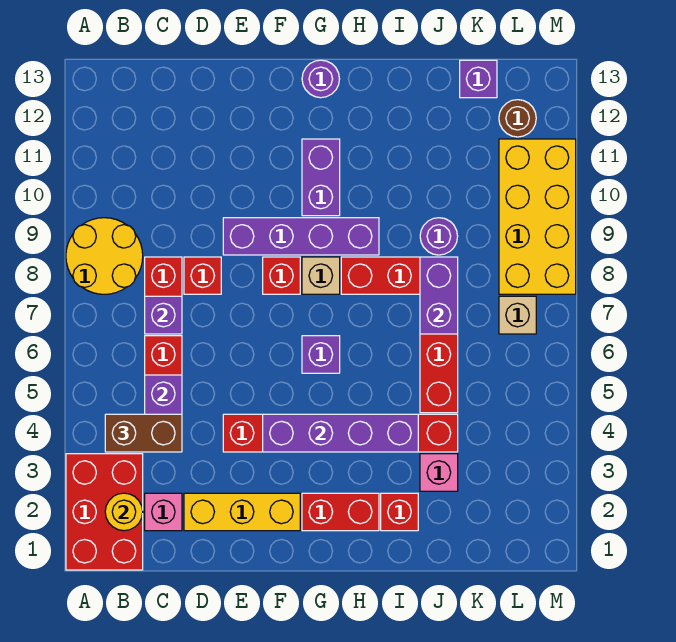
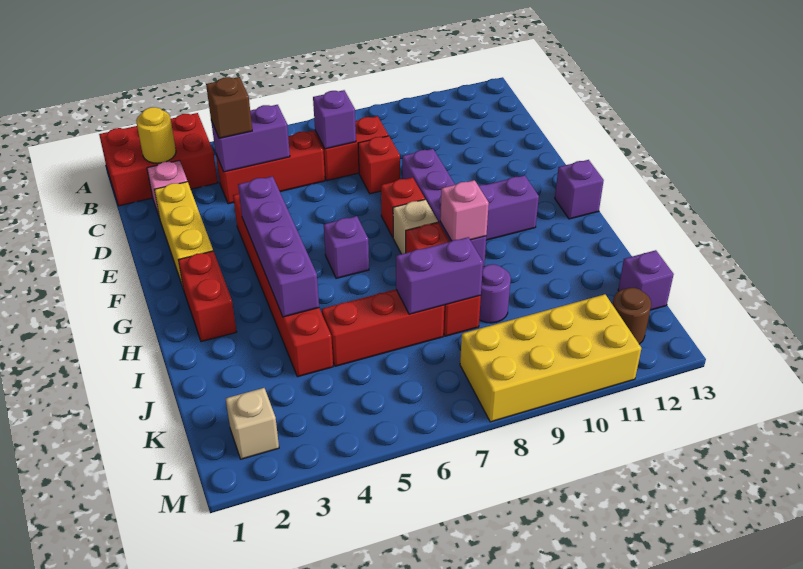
yellow 2x2 round brick [66,218,143,294] -> none
brown 1x2 brick [105,414,182,452] -> brown 1x1 brick [206,77,252,138]
purple 1x1 round brick [302,60,339,98] -> purple 1x1 brick [555,160,604,219]
red 1x1 brick [381,493,418,531] -> none
pink 1x1 brick [420,454,458,491] -> pink 1x1 brick moved to [440,180,489,241]
tan 1x1 brick [499,296,536,334] -> tan 1x1 brick moved to [225,388,279,459]

